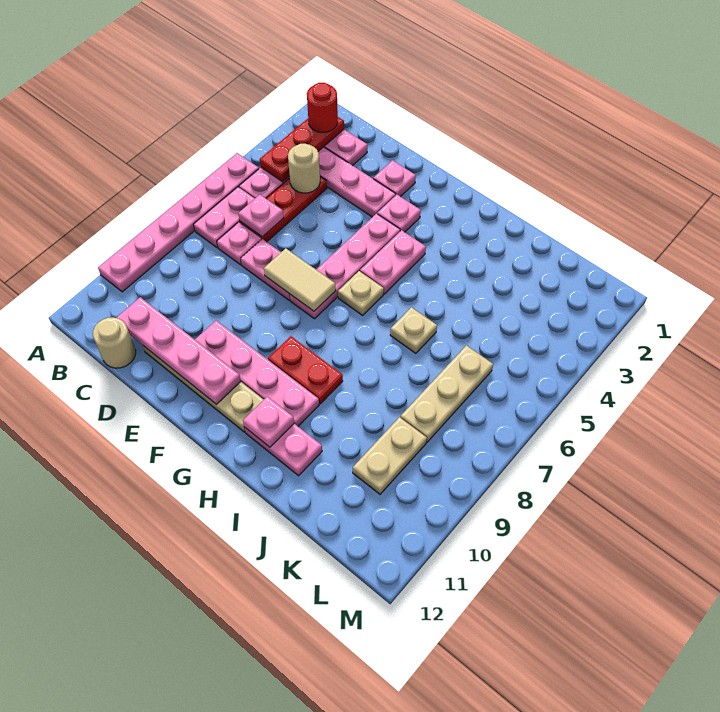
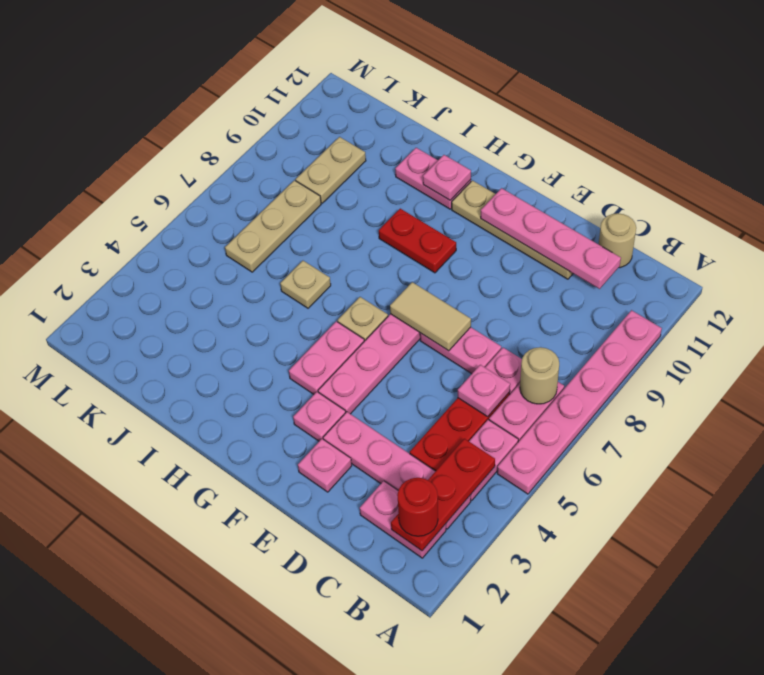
tan 1x1 round brick [288,144,320,193] -> tan 1x1 round brick moved to [520,347,559,404]
pink 1x4 plate [195,321,319,426] -> none

